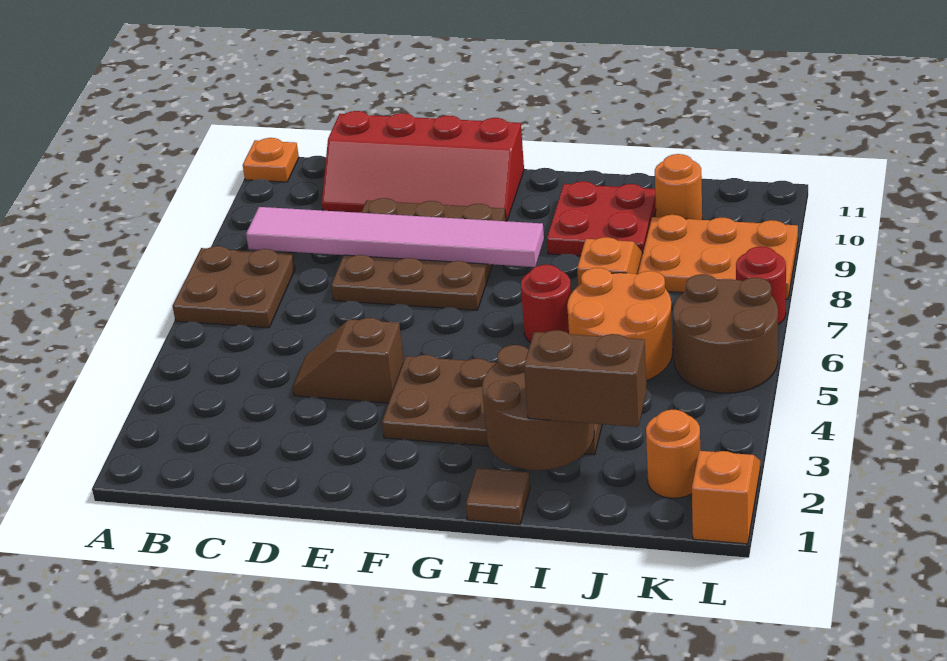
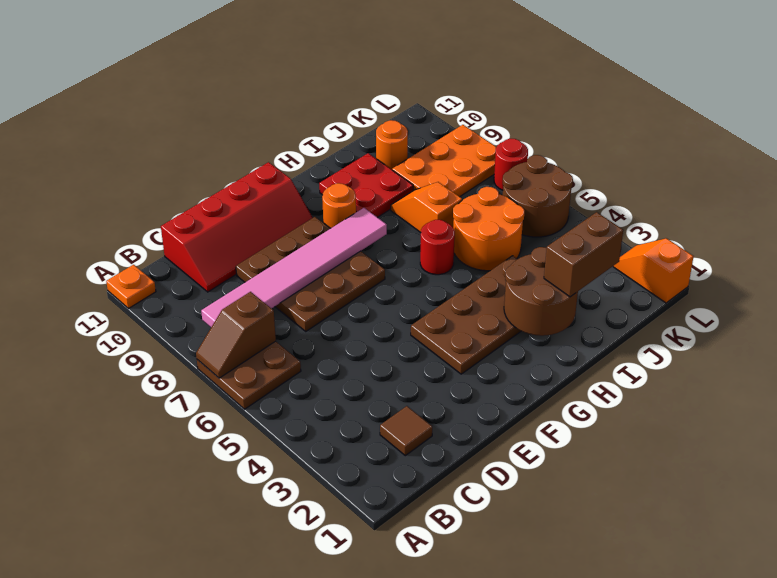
brown 1x2 slope [293,318,404,403] -> brown 1x2 slope moved to [196,292,276,378]
brown 1x1 tile [466,468,530,524] -> brown 1x1 tile moved to [380,406,432,456]
orange 1x1 round brick [646,410,700,498] -> orange 1x1 round brick moved to [322,183,356,228]

